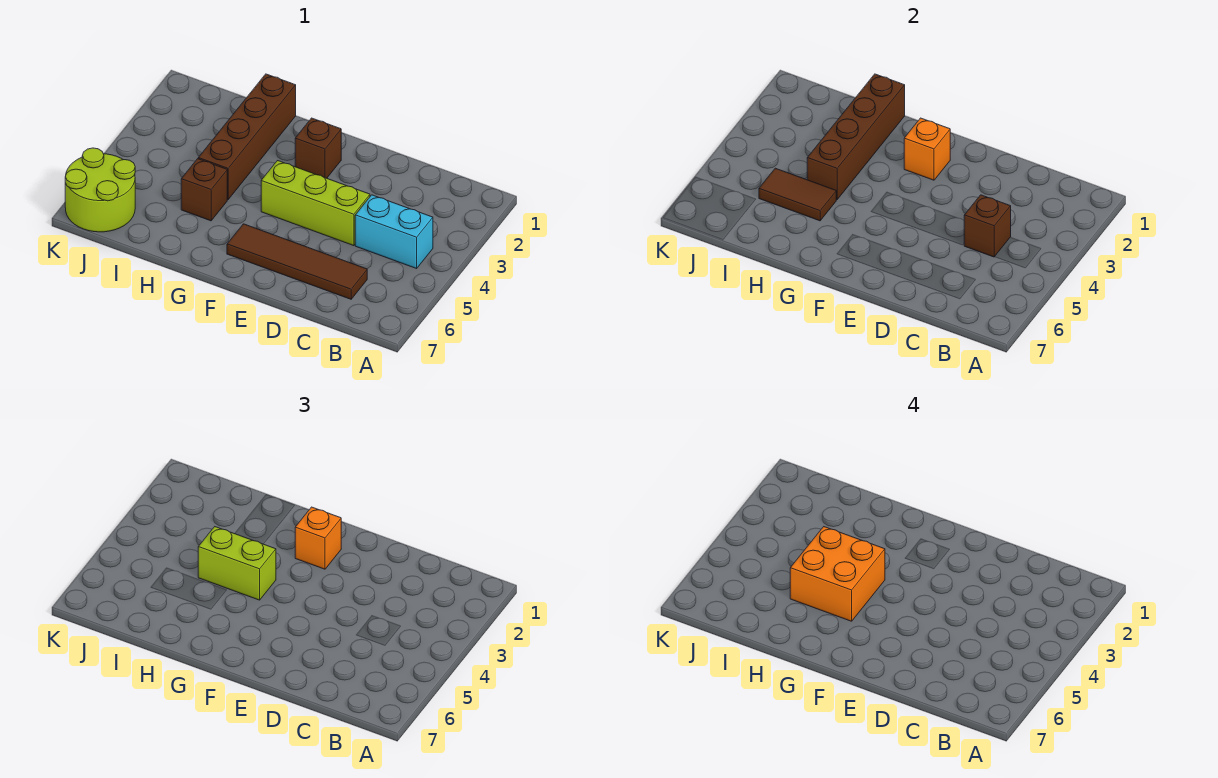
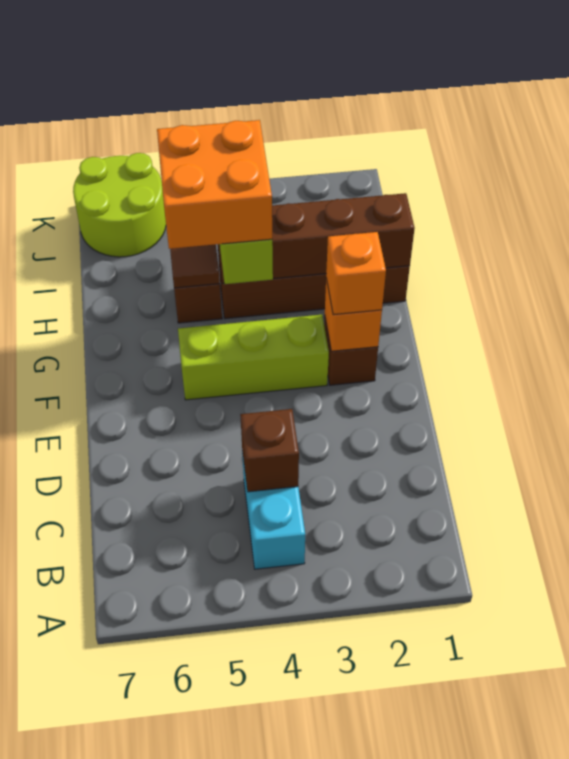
brown 1x4 tile [227,224,367,299] -> none
lime 1x3 brick [261,161,370,246] -> lime 1x3 brick turned to [178,315,329,400]

